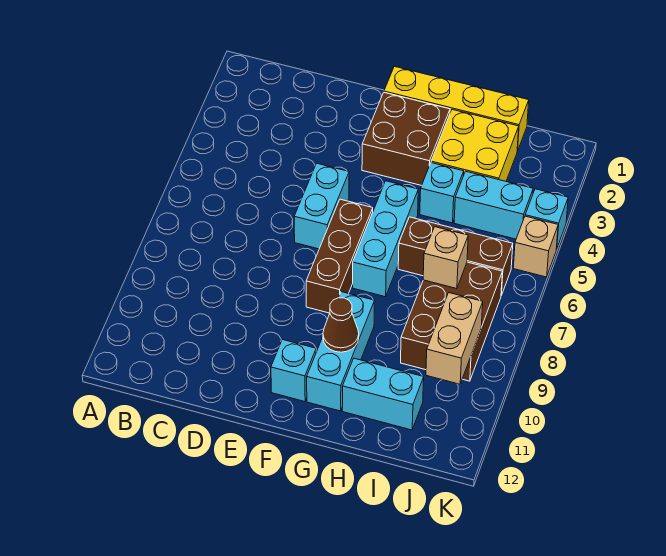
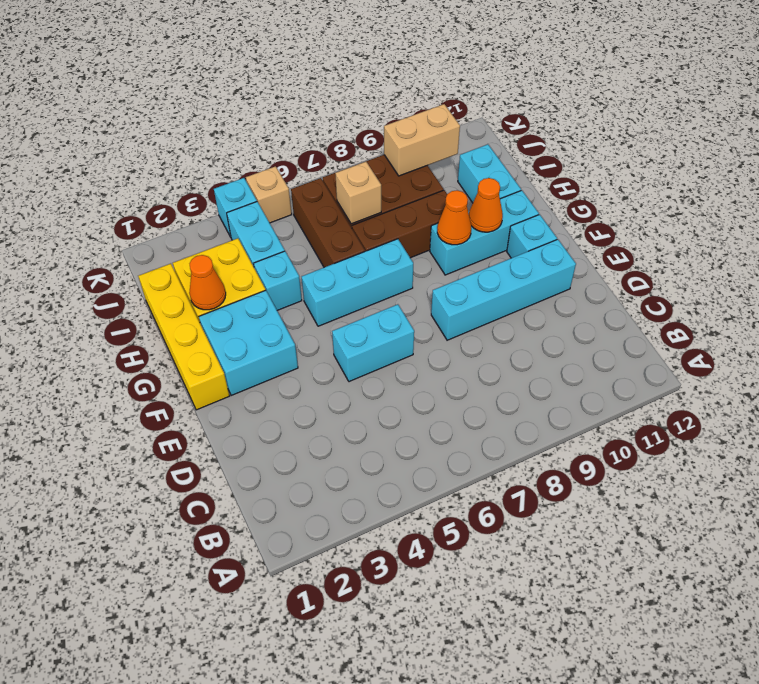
none -> cyan 1x4 brick [431,239,576,340]
brown 2x2 brick [362,93,450,186] -> cyan 2x2 brick [199,290,298,396]
brown 1x3 brick [306,199,373,313] -> brown 1x3 brick moved to [352,190,447,258]
none -> orange 1x1 cone [437,190,471,245]
brown 1x1 cone [323,298,359,352] -> orange 1x1 cone [469,178,503,232]
none -> orange 1x1 cone [189,255,226,310]

